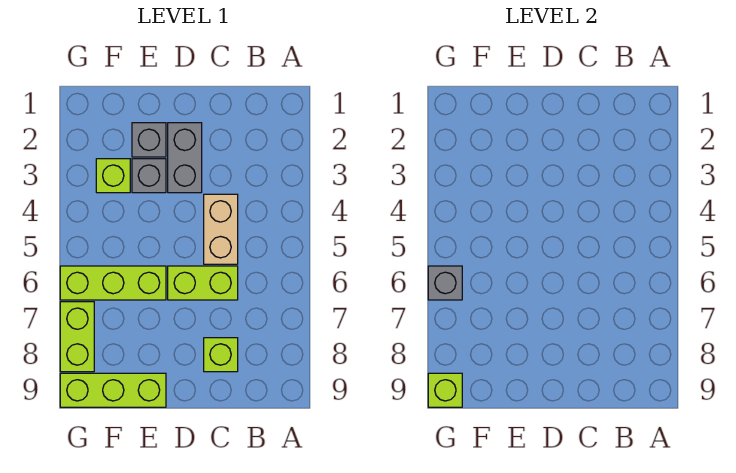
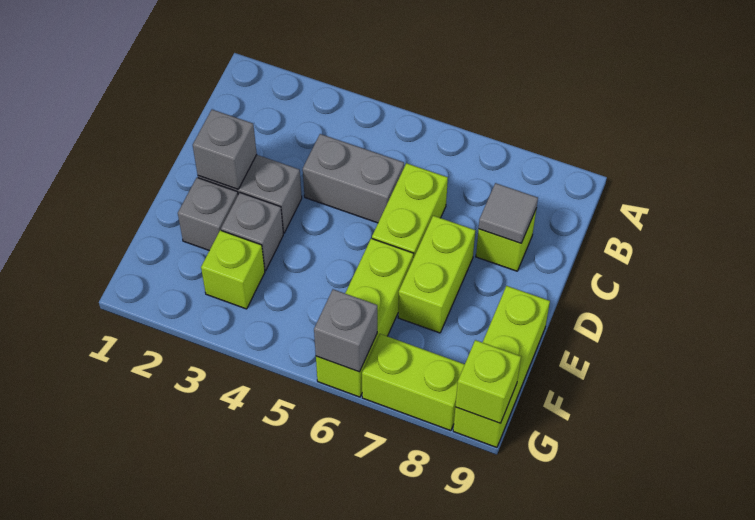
tan 1x2 brick [204,194,238,264] -> grey 1x2 brick [303,134,404,223]
none -> grey 1x1 tile [479,183,538,243]
none -> grey 1x1 brick [193,110,257,189]
none -> lime 1x2 brick [398,216,475,333]

